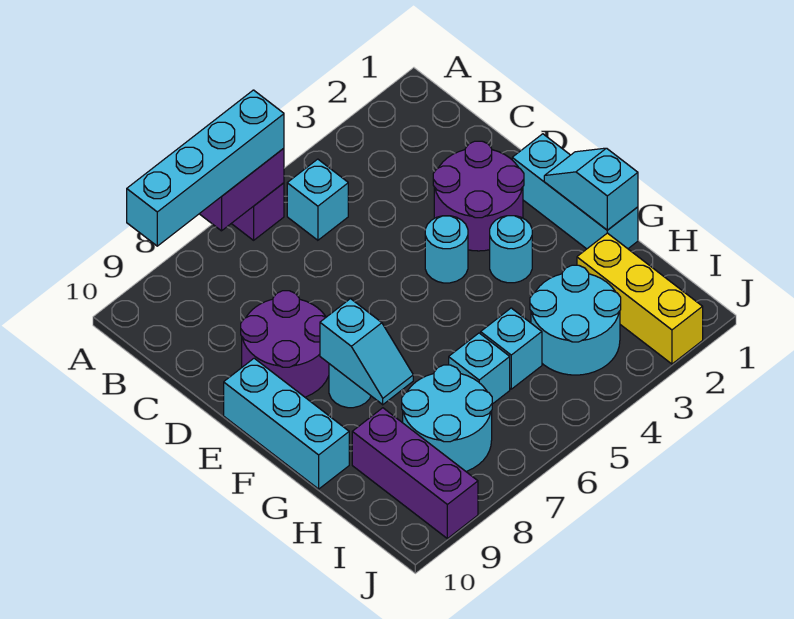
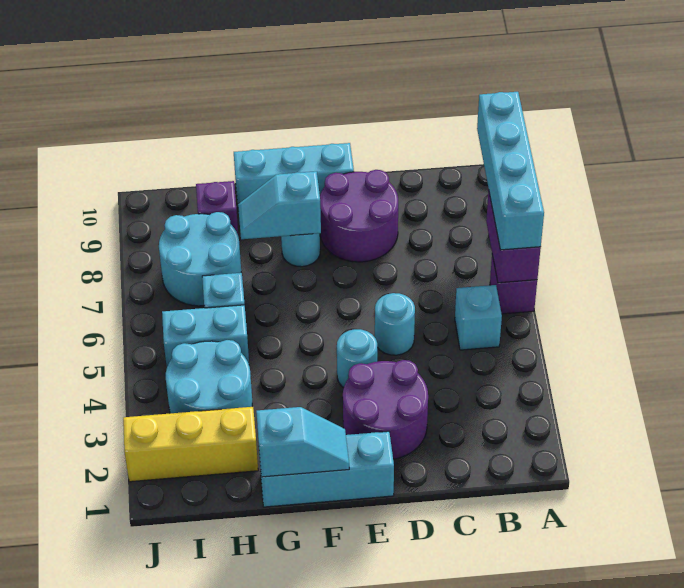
cyan 1x1 round brick [490,216,532,283] -> cyan 1x1 round brick moved to [375,293,415,355]
cyan 1x1 brick [481,308,542,389] -> cyan 1x2 brick [162,305,249,366]
purple 1x3 brick [352,408,478,539] -> purple 1x1 brick [196,181,238,234]

